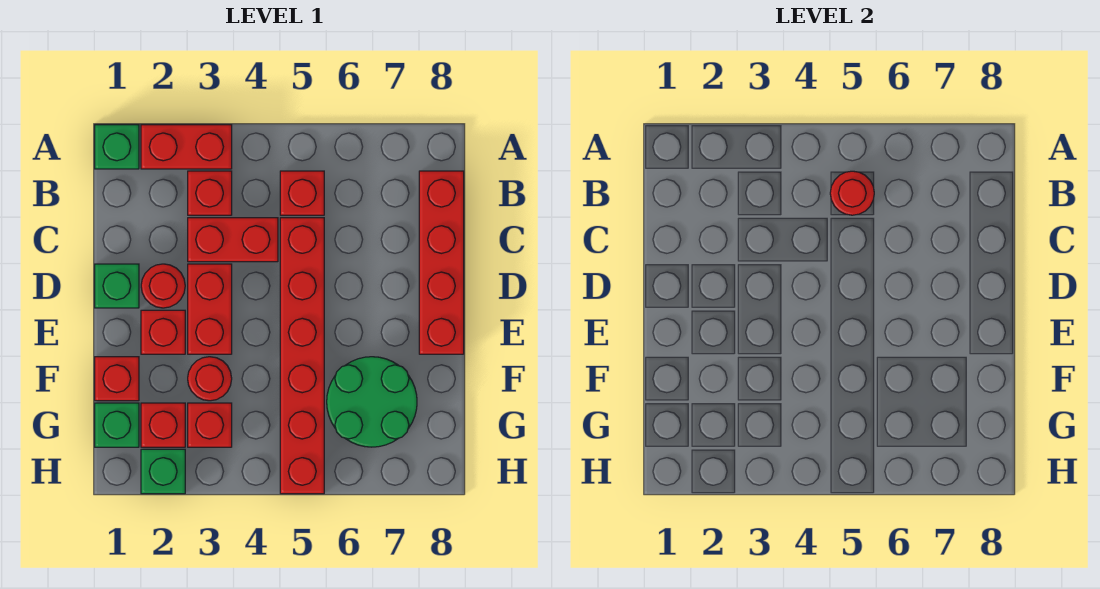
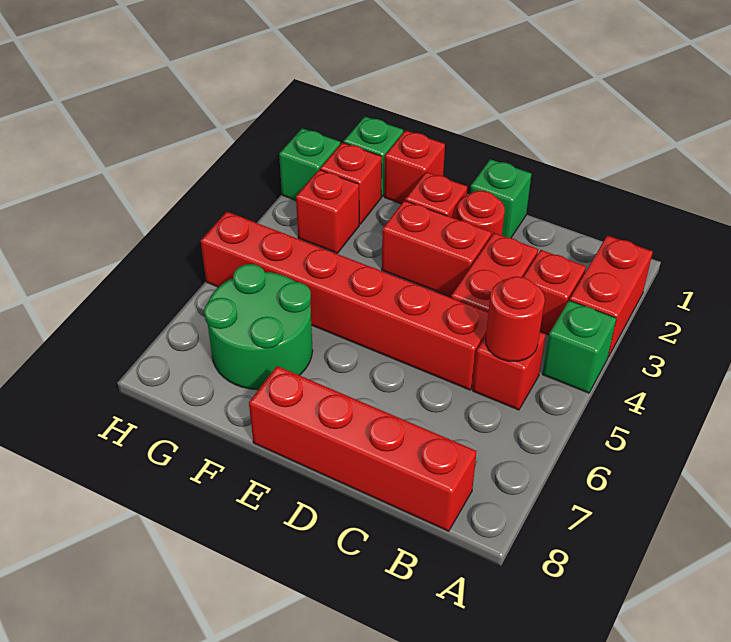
green 1x1 brick [95,125,139,169] -> green 1x1 brick moved to [542,300,616,393]
red 1x1 round brick [188,357,232,401] -> none

